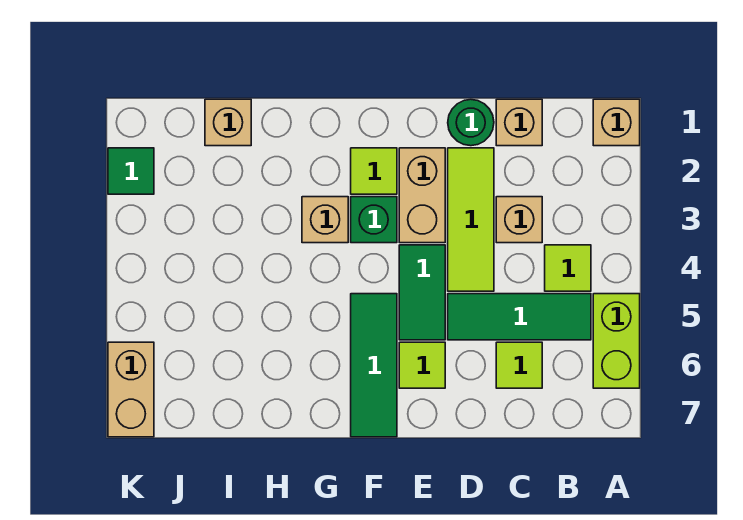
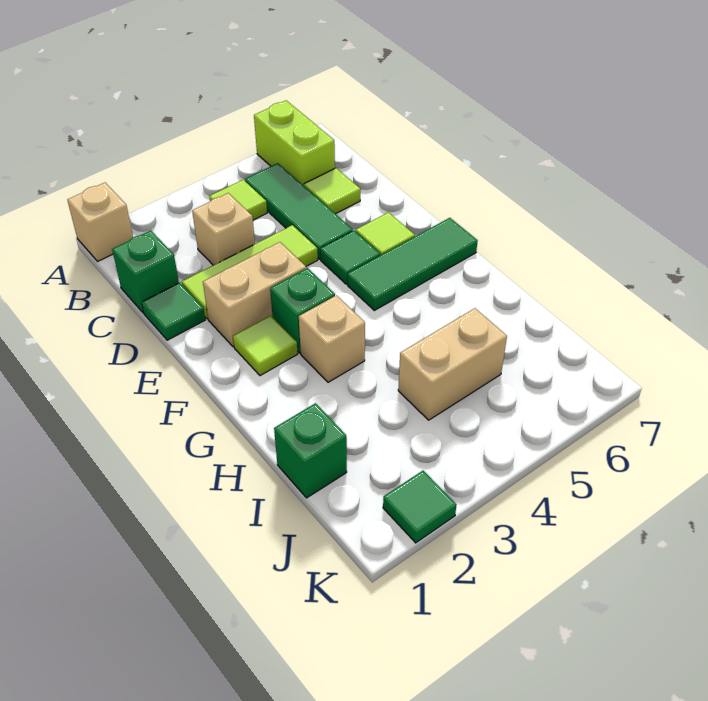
lime 1x2 brick [593,294,640,388] -> lime 1x2 brick turned to [254,101,335,186]
tan 1x1 brick [496,99,542,146] -> green 1x1 brick [112,230,179,313]
green 1x1 round brick [448,99,494,146] -> green 1x1 tile [142,283,205,340]
green 1x2 tile [399,245,445,340] -> green 1x1 tile [320,231,380,284]
tan 1x1 brick [205,99,251,146] -> green 1x1 brick [274,403,347,498]
tan 1x2 brick [108,342,154,437] -> tan 1x2 brick moved to [398,308,507,420]

